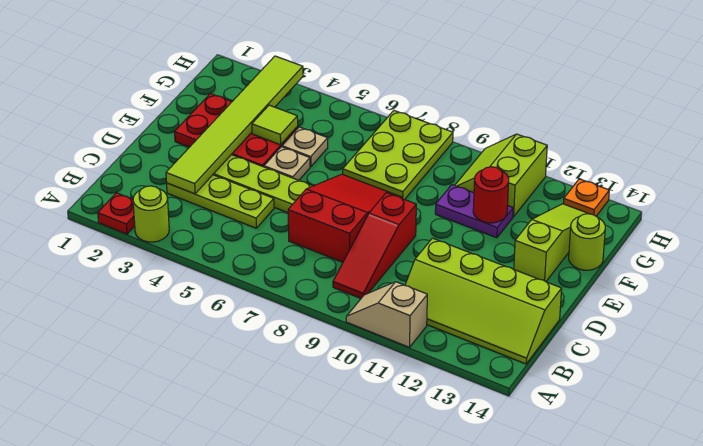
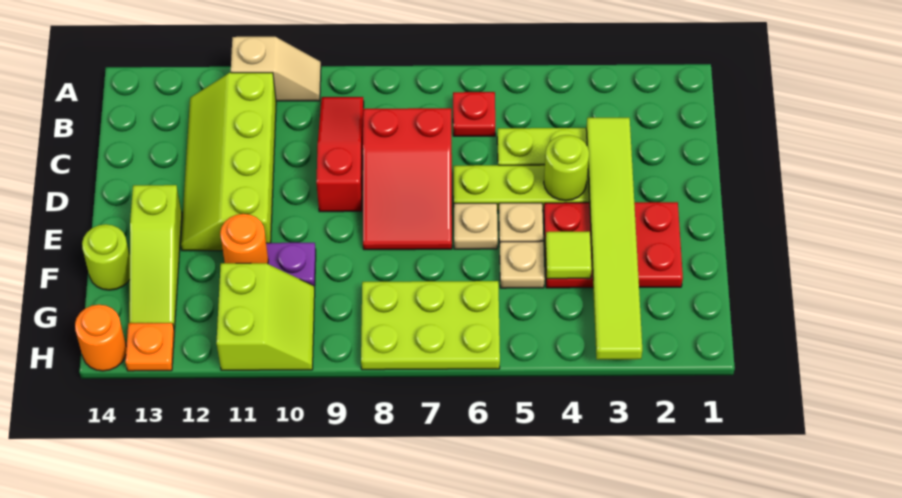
red 1x1 plate [98,193,135,234] -> red 1x1 plate moved to [453,92,495,136]
lime 1x1 round brick [133,186,169,242] -> lime 1x1 round brick moved to [544,135,589,201]
lime 2x4 slope [405,238,562,364] -> lime 2x4 slope turned to [181,73,276,251]
none -> tan 1x1 plate [454,203,498,249]
lime 2x3 plate [343,111,453,200] -> lime 2x3 plate turned to [361,281,500,370]
red 1x1 round brick [473,167,509,223] -> orange 1x1 round brick [220,214,268,264]
none -> orange 1x1 round brick [75,305,126,371]

